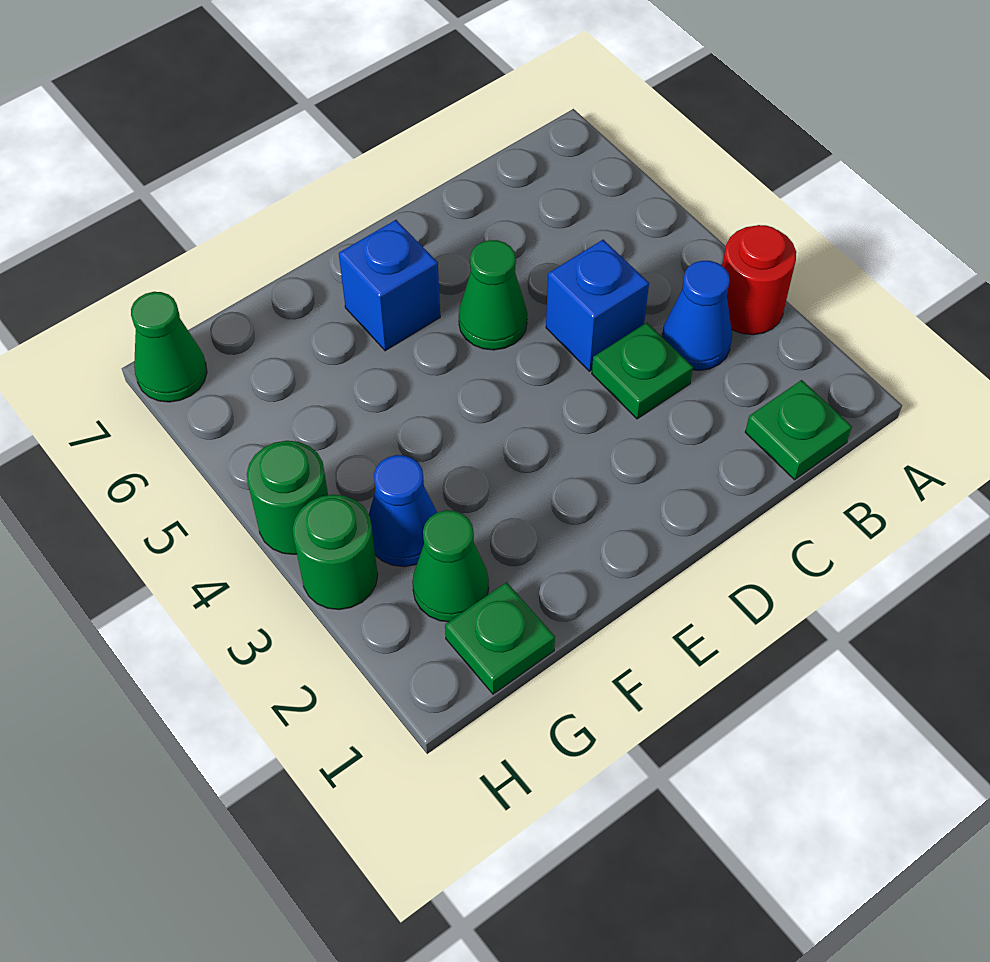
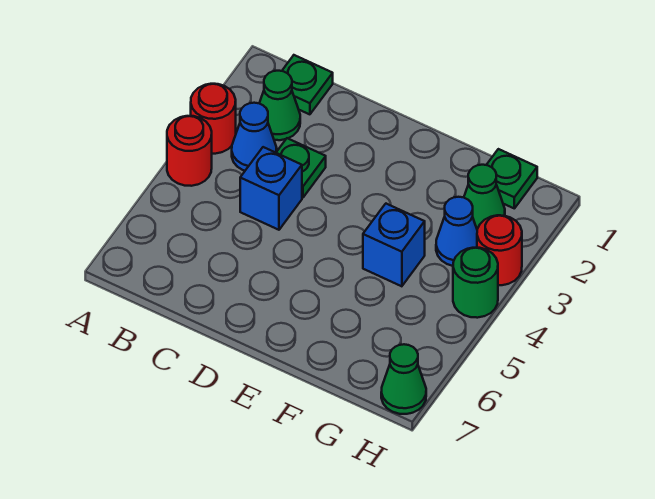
none -> red 1x1 round brick [167,116,212,186]
green 1x1 cone [459,240,527,350] -> green 1x1 cone moved to [259,71,300,140]
blue 1x1 brick [339,220,440,351] -> blue 1x1 brick moved to [363,204,425,286]
green 1x1 round brick [292,495,378,610] -> red 1x1 round brick [477,215,522,285]

